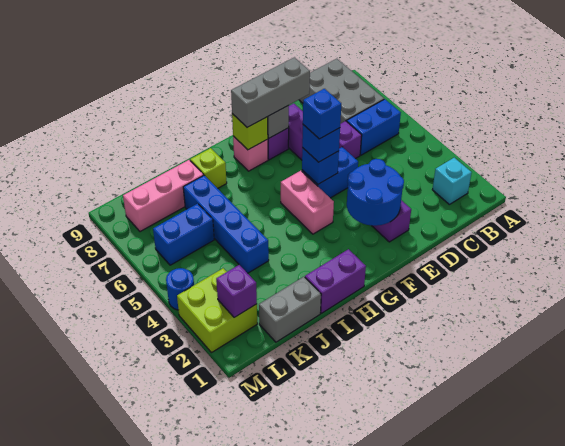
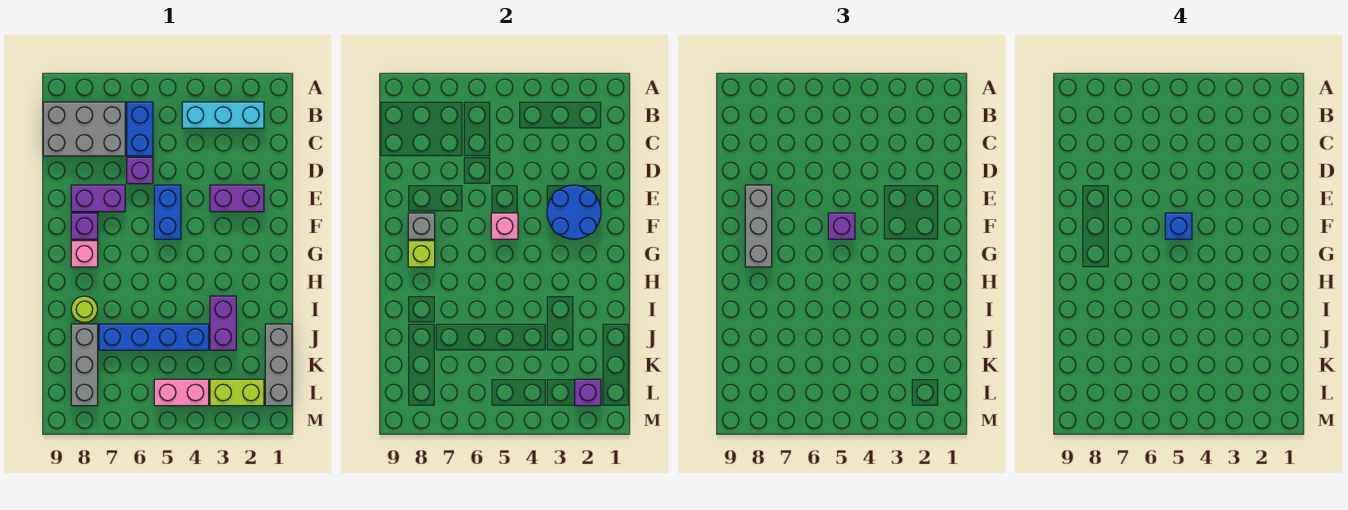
cyan 1x1 brick [432,158,472,204] -> cyan 1x3 brick [182,102,264,128]
blue 1x1 brick [302,148,339,184] -> pink 1x1 brick [491,213,518,239]
blue 1x1 brick [302,125,340,162] -> purple 1x1 brick [828,213,855,239]
pink 1x2 brick [281,171,334,234] -> pink 1x2 brick moved to [154,379,209,406]
purple 1x2 brick [305,249,366,313] -> purple 1x2 brick moved to [210,296,236,350]
lime 1x1 brick [190,148,227,188] -> lime 1x1 round brick [71,296,98,323]
grey 1x2 brick [259,277,321,342] -> grey 1x3 brick [265,324,292,406]
pink 1x3 brick [123,160,204,232] -> grey 1x3 brick [71,324,98,406]
blue 1x2 brick [153,204,214,265] -> none
lime 2x2 brick [177,268,257,353] -> lime 1x2 brick [210,379,264,406]
blue 1x1 round brick [166,268,194,310] -> none

